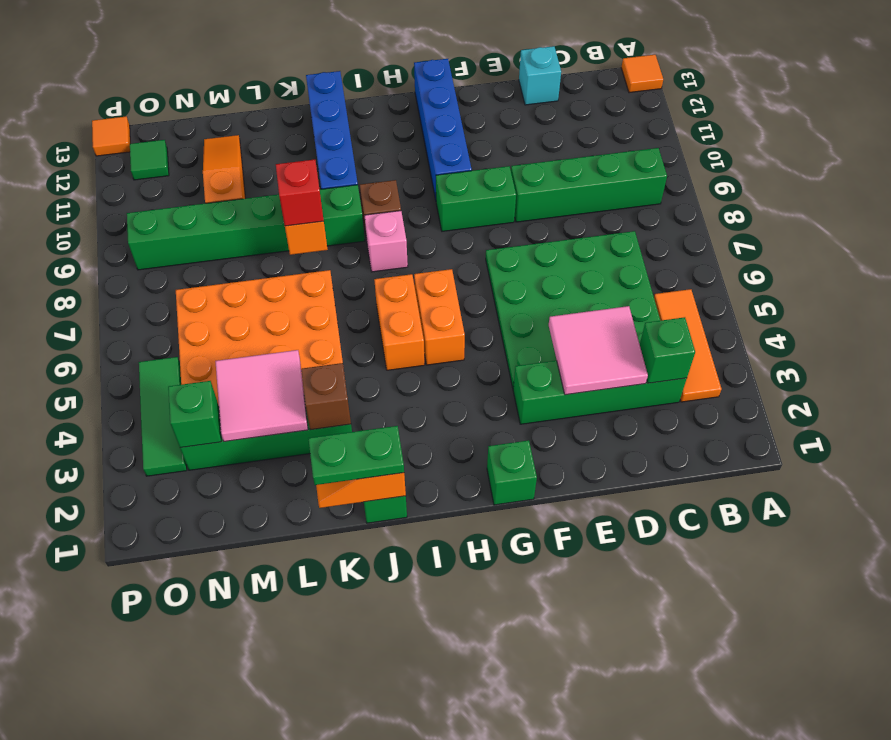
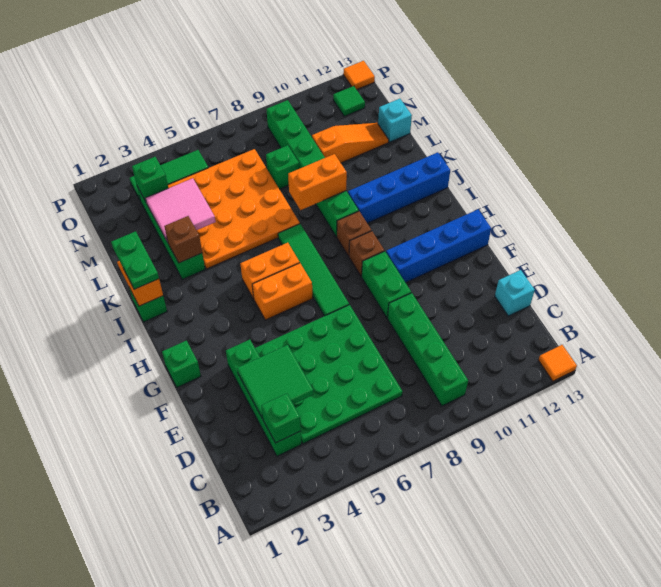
orange 1x3 tile [654,289,722,402] -> none
pink 2x2 tile [549,306,648,395] -> green 2x2 tile [237,345,313,419]
none -> green 1x4 tile [278,224,349,316]
none -> brown 1x1 brick [349,231,384,277]
pink 1x1 brick [364,211,408,272] -> none
red 1x1 brick [276,160,324,226] -> none
none -> green 1x1 brick [266,145,299,189]
none -> cyan 1x1 brick [378,99,412,142]

